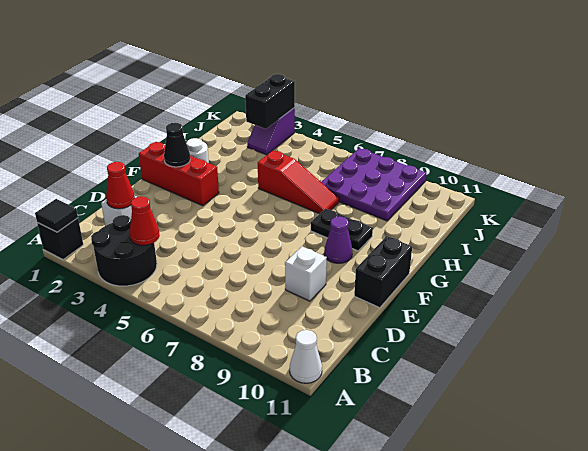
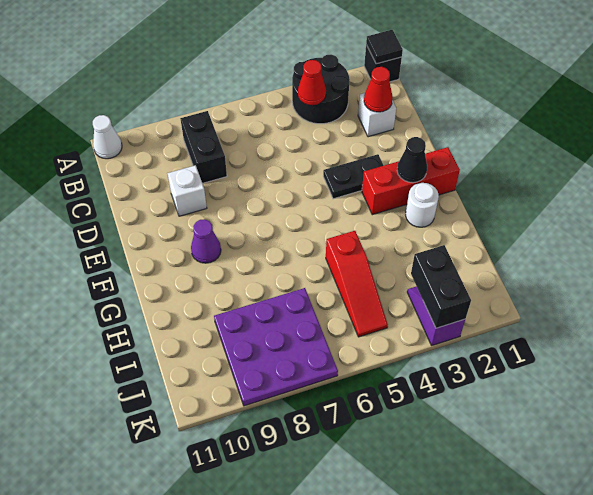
black 1x2 brick [354,236,412,308] -> black 1x2 brick moved to [180,111,227,183]
black 1x2 plate [311,209,373,251] -> black 1x2 plate moved to [323,154,384,199]
red 1x3 slope [258,150,339,214] -> red 1x3 slope turned to [326,231,388,337]

